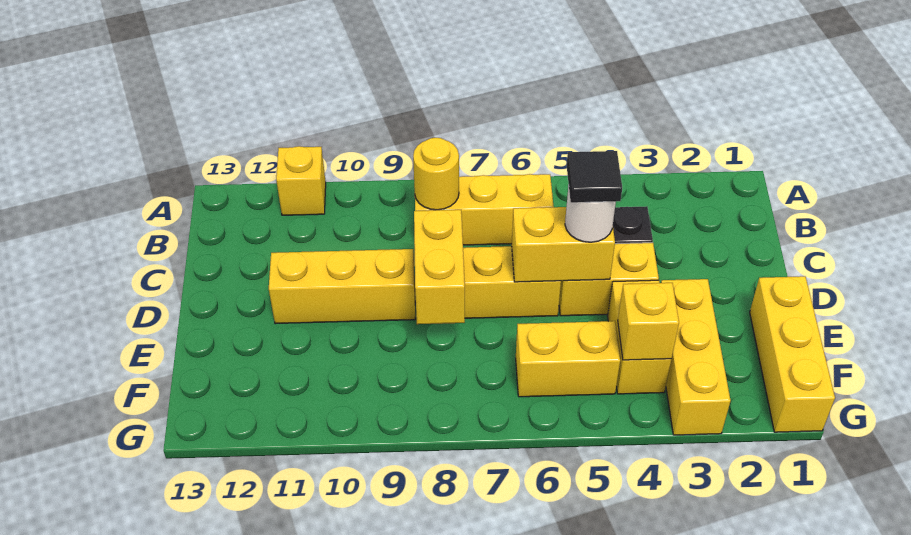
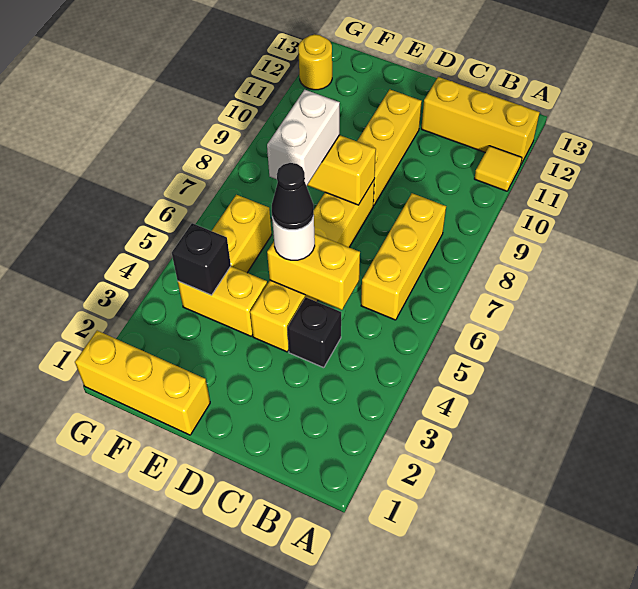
yellow 1x1 brick [276,146,326,215] -> yellow 1x1 tile [474,146,522,191]
yellow 1x1 round brick [413,138,459,210] -> yellow 1x1 round brick moved to [298,34,332,90]
yellow 1x2 brick [512,207,615,282] -> yellow 1x2 brick turned to [267,234,360,310]
black 1x1 tile [567,151,622,203] -> black 1x1 cone [272,163,314,230]
yellow 1x3 brick [661,279,731,435] -> yellow 1x3 brick moved to [421,77,540,164]
none -> white 1x2 brick [267,90,340,186]
yellow 1x1 brick [618,283,679,360] -> black 1x1 brick [172,223,231,295]

